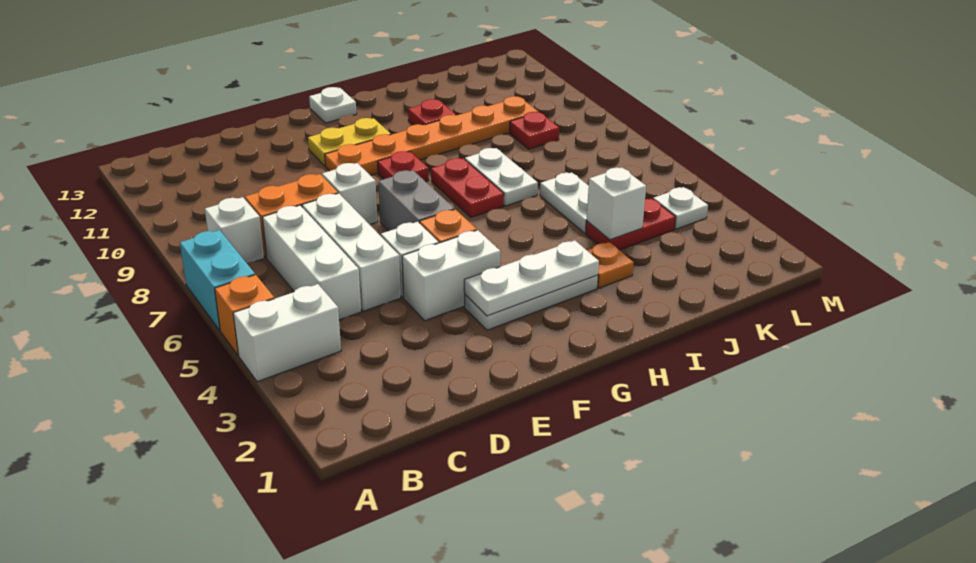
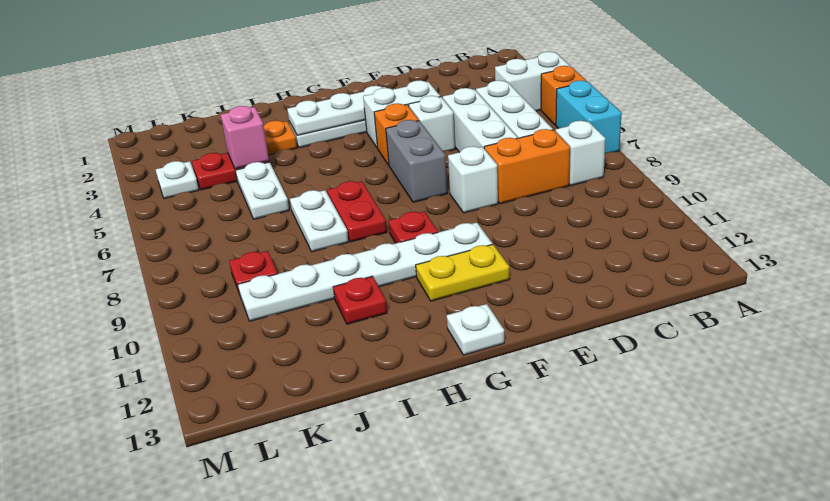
orange 1x6 plate [325,96,538,175] -> white 1x6 plate [238,223,492,321]
white 1x1 brick [587,167,646,240] -> pink 1x1 brick [221,106,269,169]

